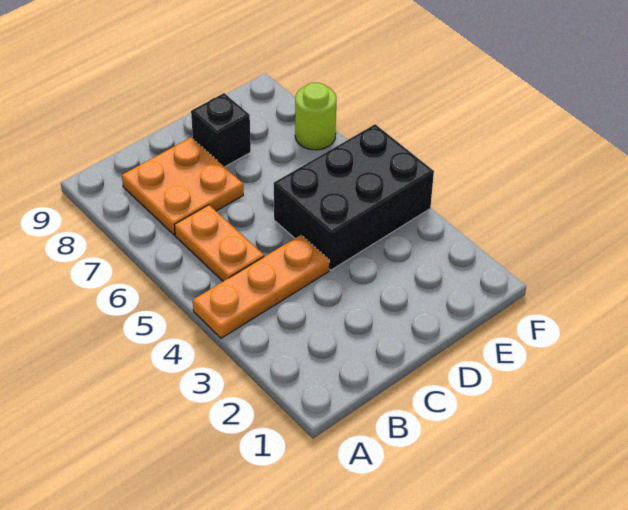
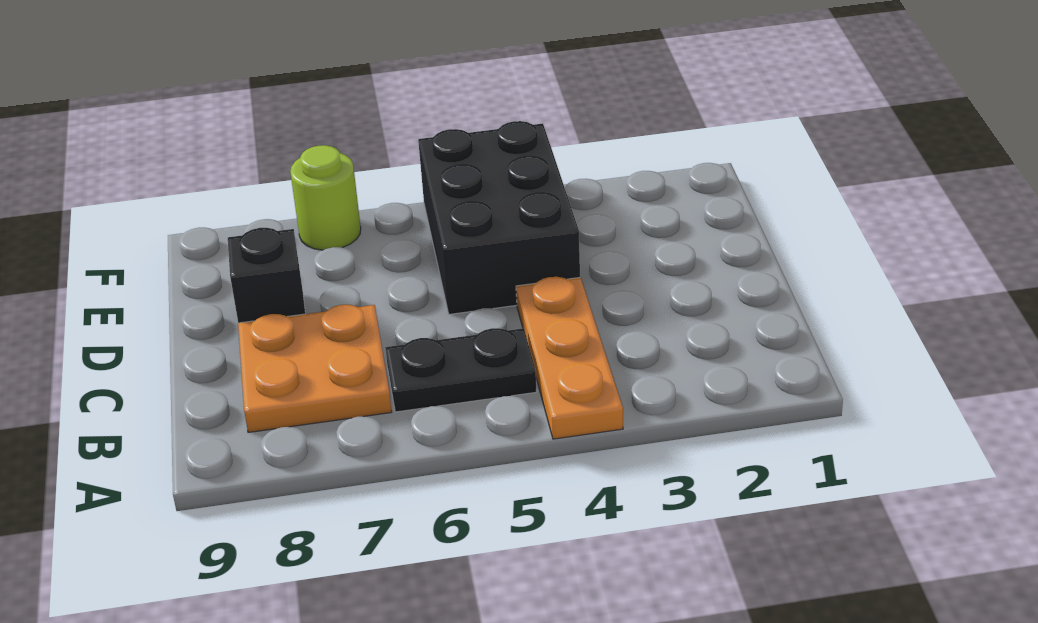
orange 1x2 plate [174,205,264,281] -> black 1x2 plate [385,328,537,412]

